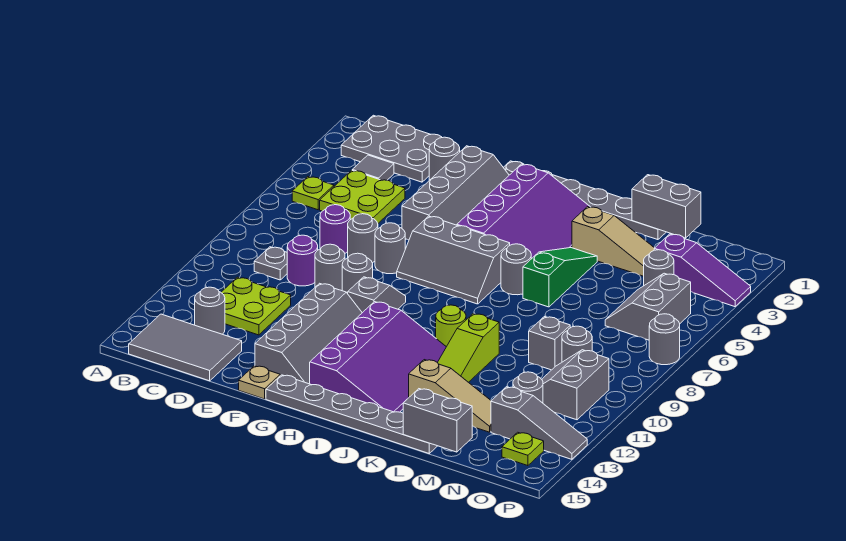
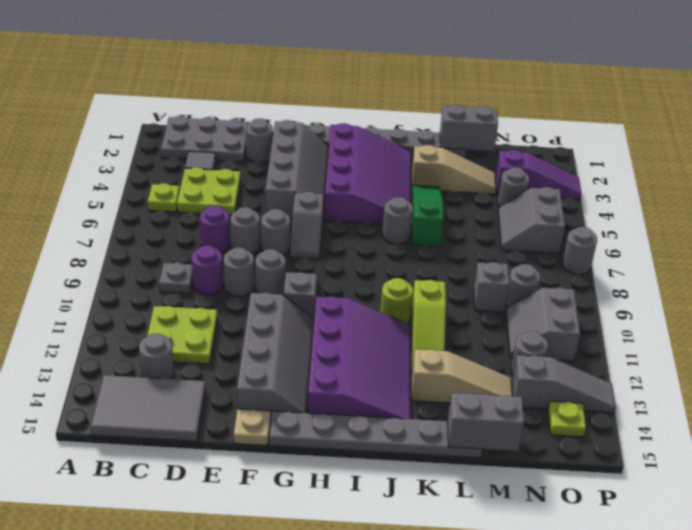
grey 2x3 slope [397,216,510,304] -> grey 1x2 slope [290,192,323,259]

